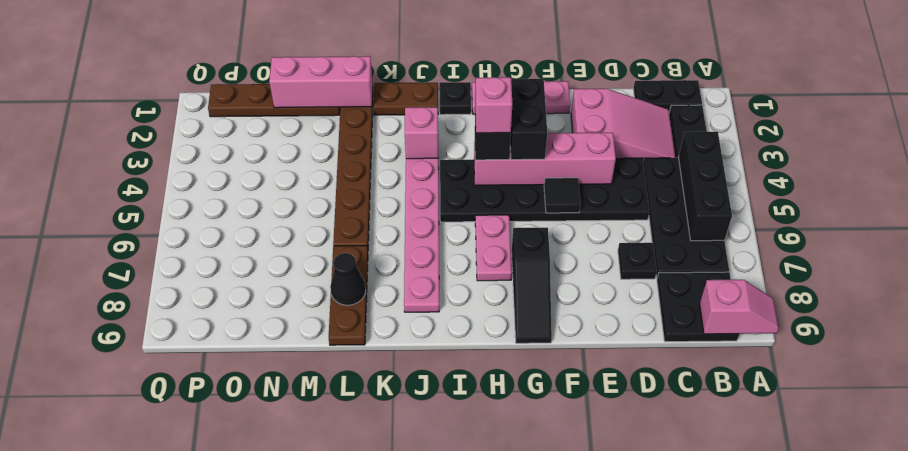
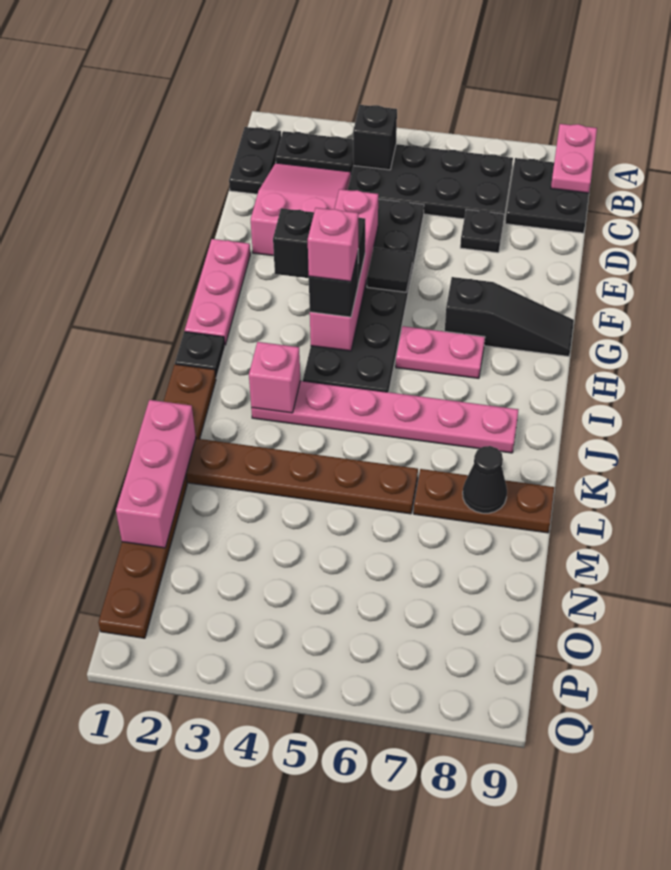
pink 1x2 slope [700,280,779,334] -> pink 1x2 plate [551,124,597,193]
black 1x3 brick [678,132,732,241] -> black 1x1 brick [353,105,397,170]

